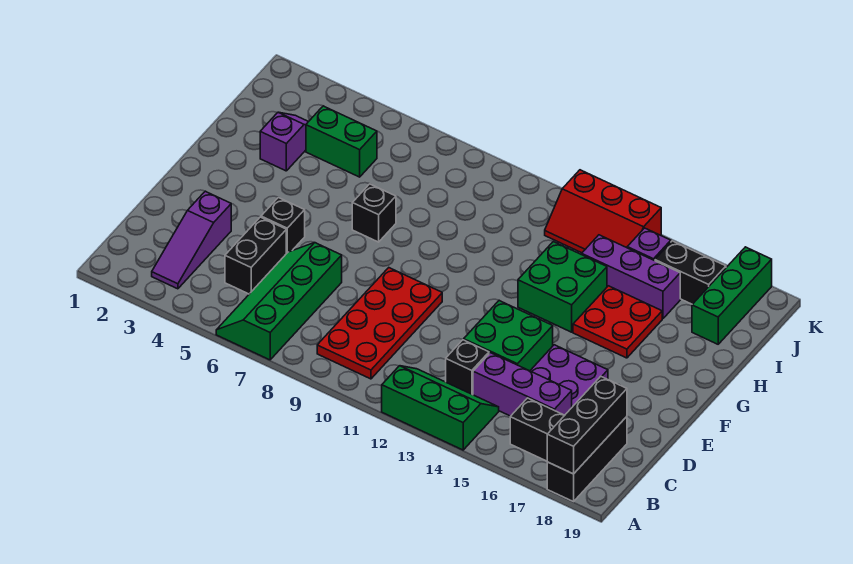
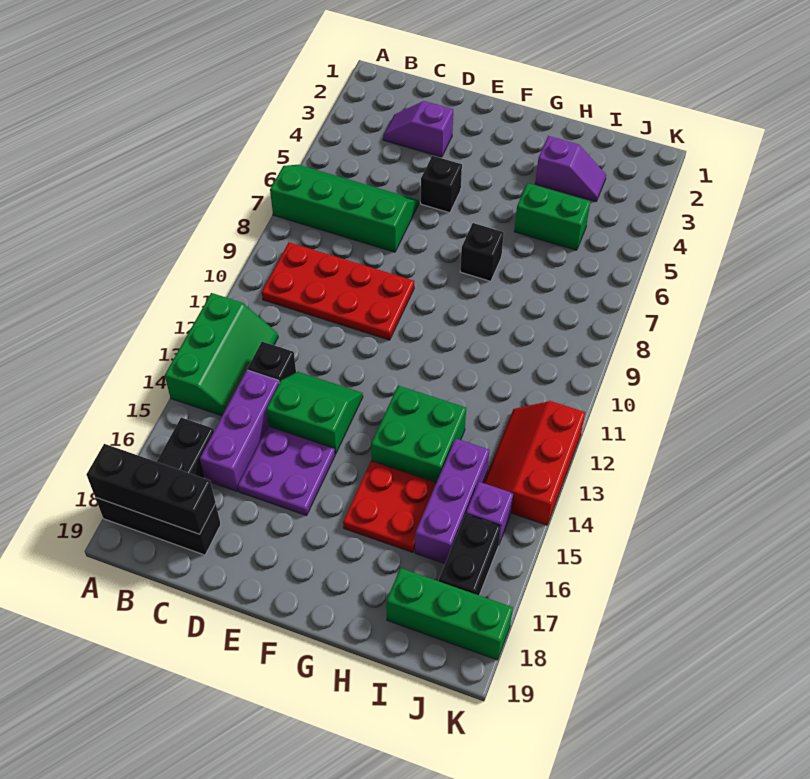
purple 1x3 slope [152,191,231,289] -> purple 1x2 slope [383,101,453,157]
black 1x2 brick [225,217,286,294] -> none
green 2x2 brick [464,301,553,371] -> green 2x2 slope [266,372,363,454]
green 1x2 brick [306,106,377,177] -> green 1x2 brick turned to [514,183,590,250]

